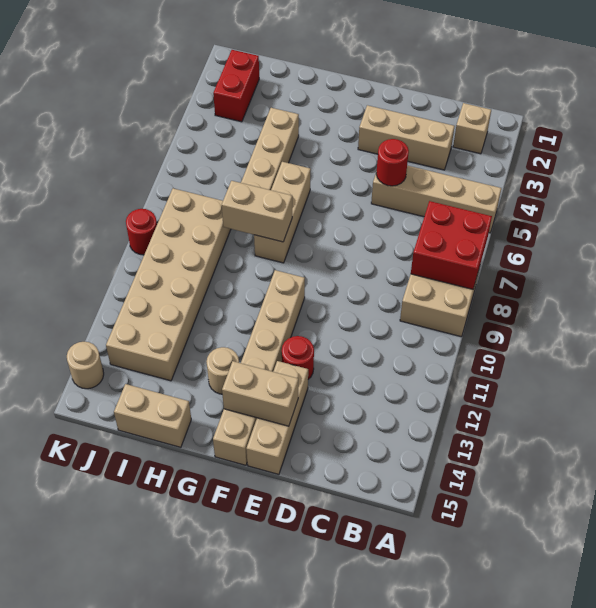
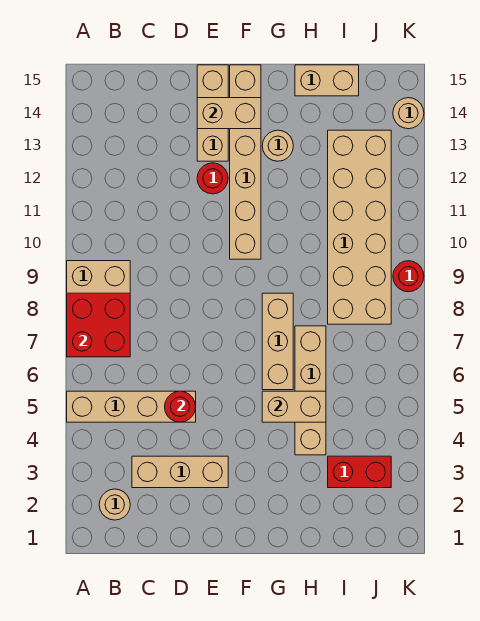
tan 1x1 brick [453,103,491,154] -> tan 1x1 round brick [99,489,130,520]
tan 1x2 brick [222,181,292,242] -> tan 1x2 brick moved to [262,391,326,422]
red 1x2 brick [213,50,259,122] -> red 1x2 brick turned to [328,456,391,488]

